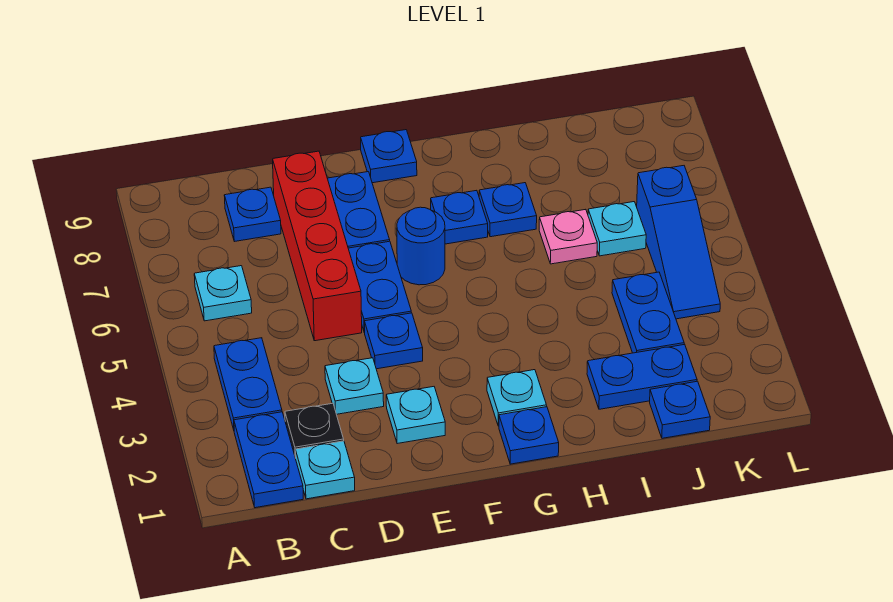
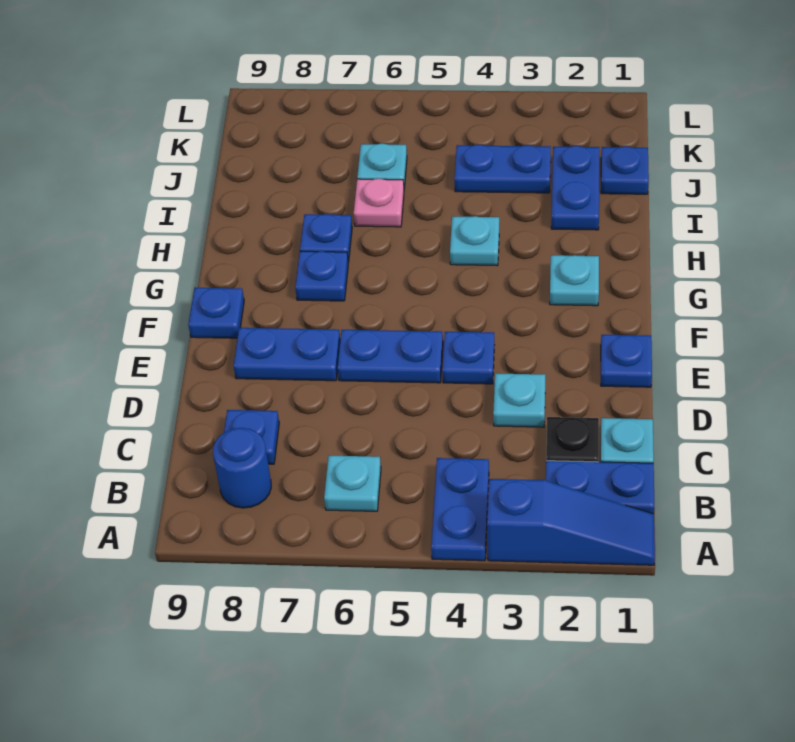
blue 1x2 plate [214,338,282,430] -> blue 1x2 plate turned to [431,458,489,561]
red 1x4 brick [273,151,362,341] -> none
cyan 1x1 plate [386,387,445,444] -> cyan 1x1 plate moved to [450,216,499,266]
blue 1x1 round brick [397,207,445,285] -> blue 1x1 round brick moved to [213,428,271,508]
blue 1x1 plate [499,407,559,464] -> blue 1x1 plate moved to [601,335,652,387]
blue 1x3 slope [637,166,720,319] -> blue 1x3 slope moved to [487,479,655,565]

